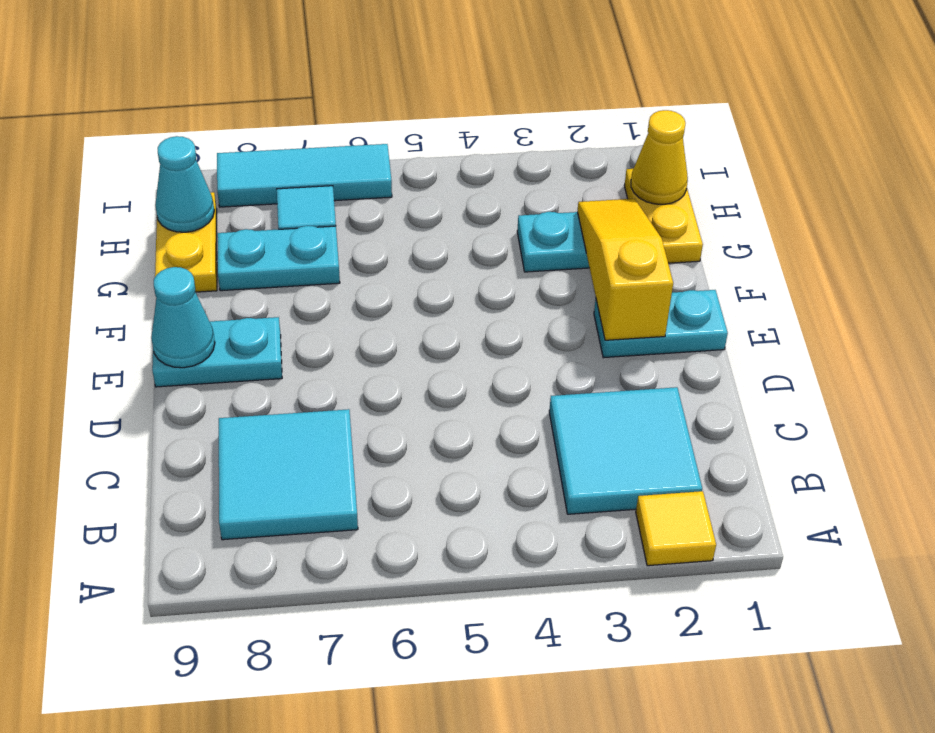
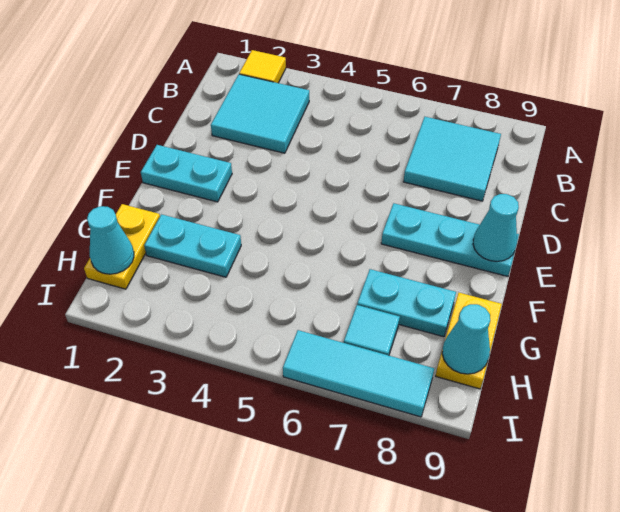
yellow 1x3 slope [578,199,673,340] -> none
cyan 1x2 plate [152,317,282,387] -> cyan 1x3 plate [381,203,519,276]
yellow 1x1 cone [631,110,688,204] -> cyan 1x1 cone [87,206,134,274]

